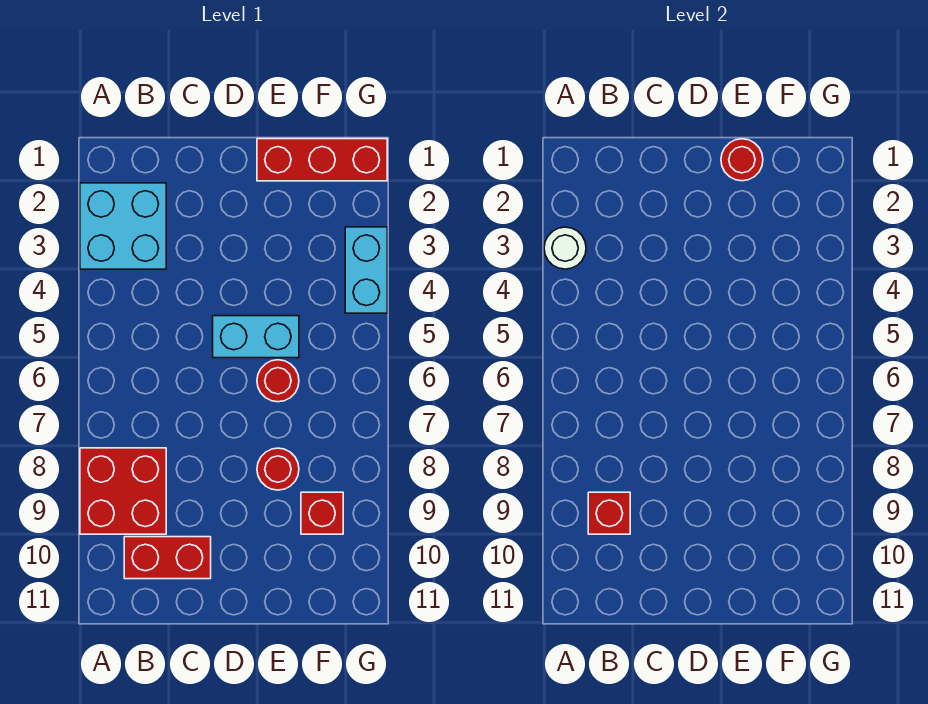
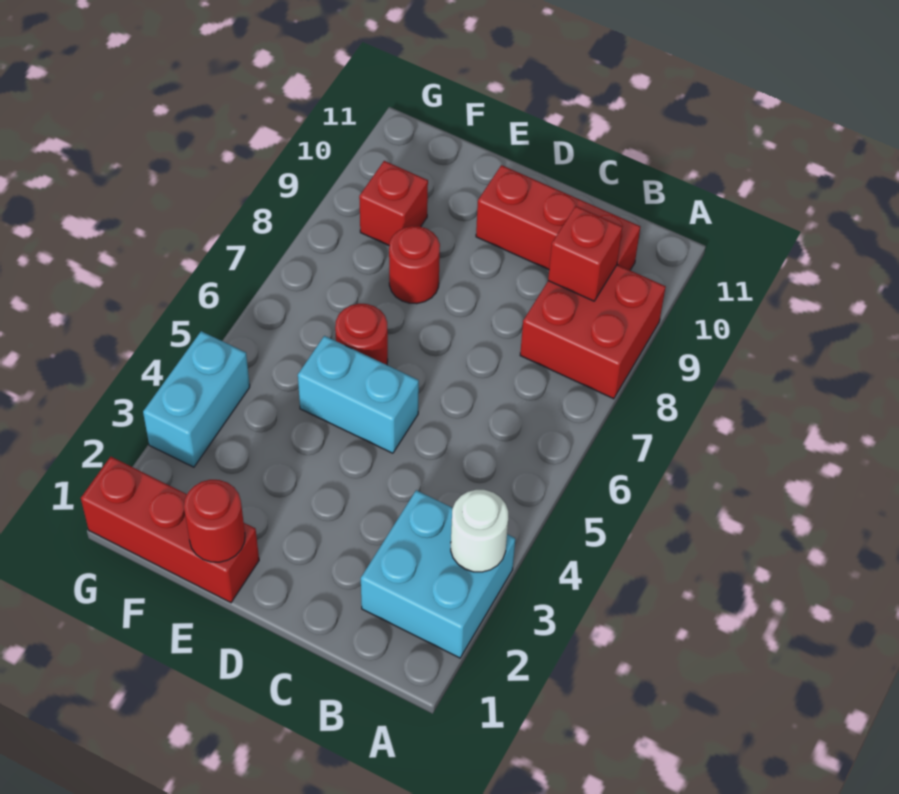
red 1x2 brick [124,537,211,579] -> red 1x3 brick [476,165,641,270]

